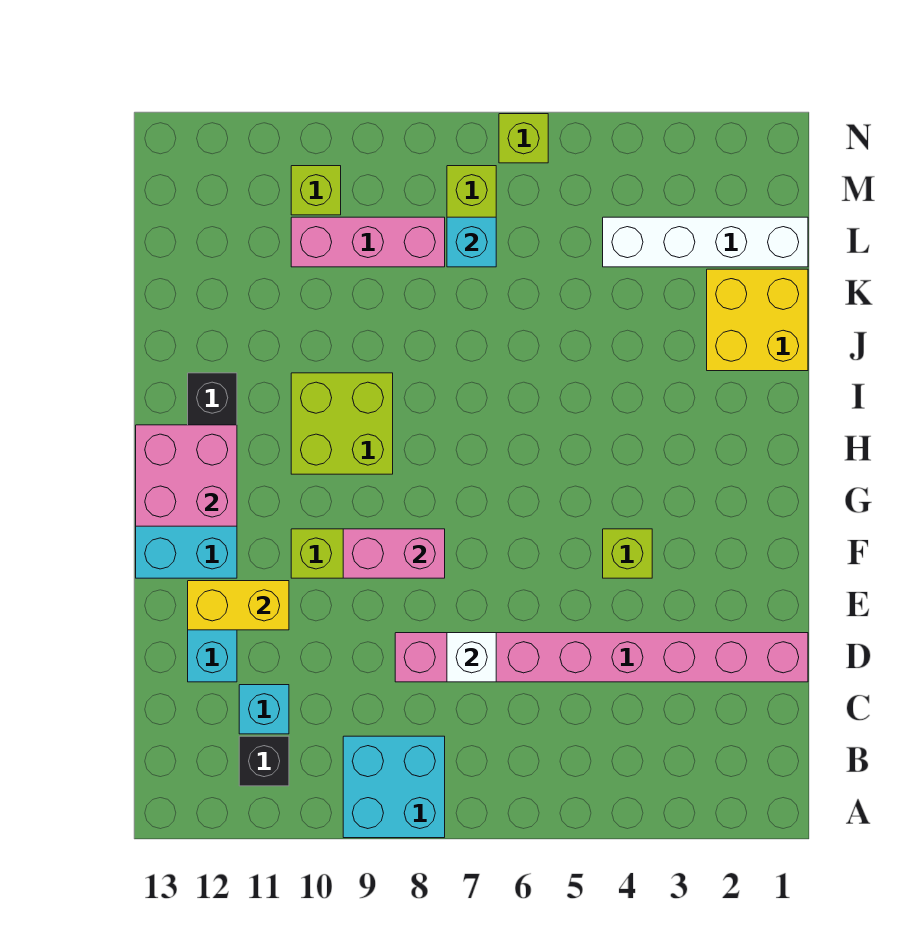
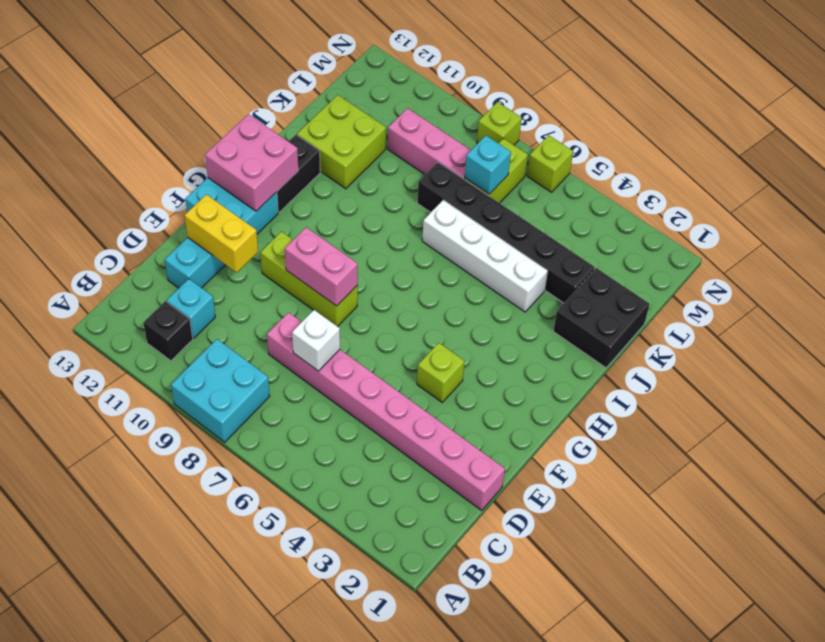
lime 2x2 brick [291,373,393,474] -> lime 2x2 brick moved to [297,95,386,189]
yellow 2x2 brick [707,269,808,371] -> black 2x2 brick [553,268,650,368]
none -> black 1x6 brick [417,162,595,303]
white 1x4 brick [603,217,808,267] -> white 1x4 brick moved to [422,200,548,312]
lime 1x1 brick [291,166,341,215] -> lime 1x1 brick moved to [477,102,522,145]

